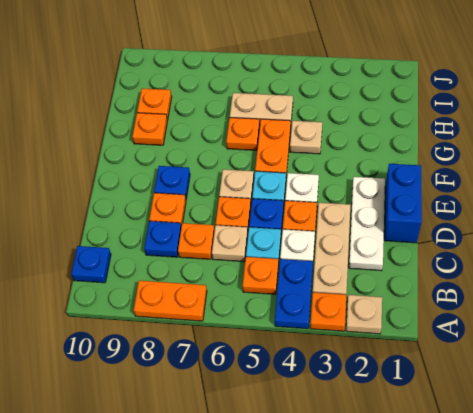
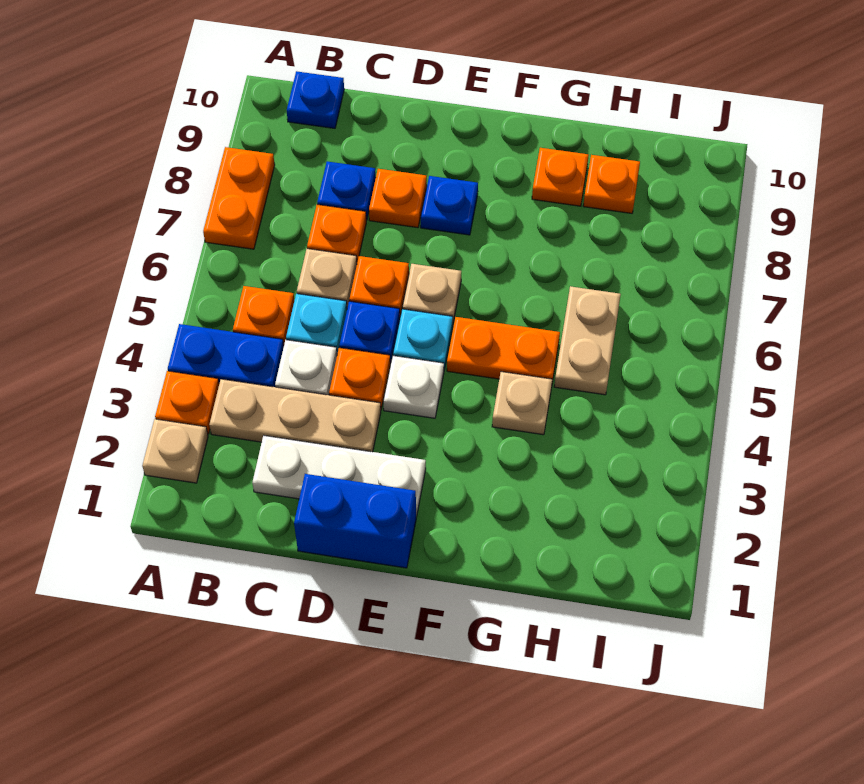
orange 1x1 plate [226,118,260,150] -> none

